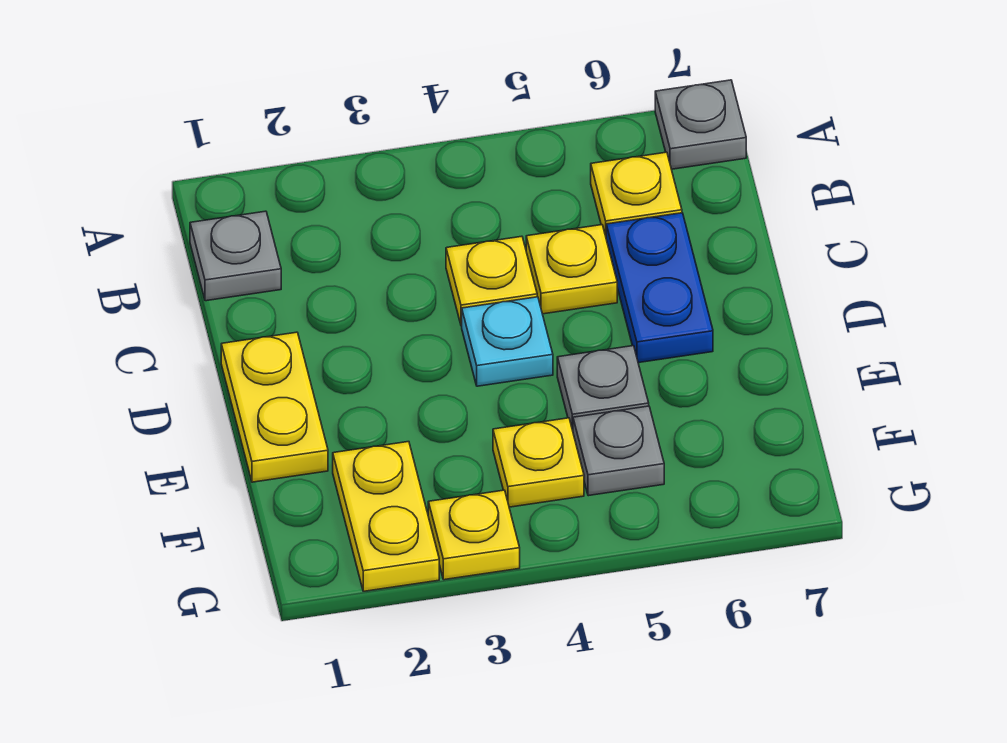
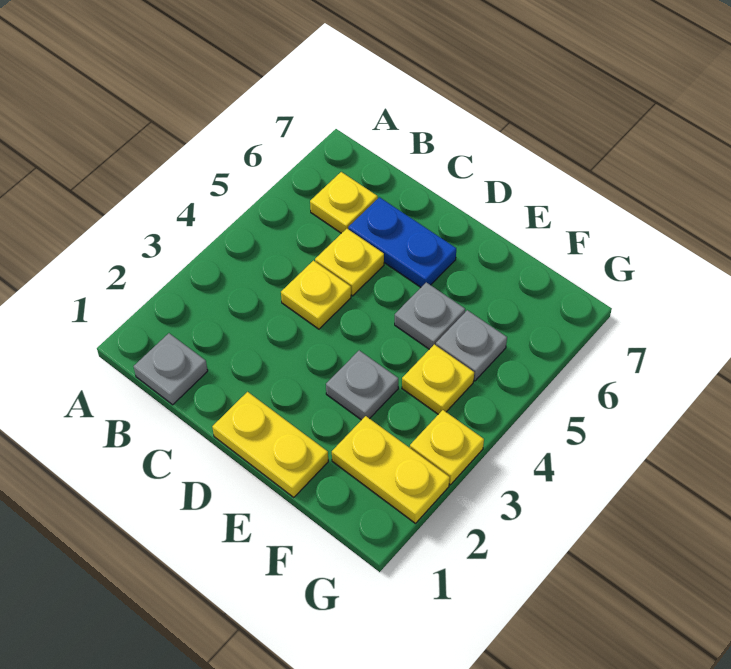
grey 1x1 plate [655,80,746,169] -> grey 1x1 plate moved to [326,350,398,420]
cyan 1x1 plate [462,297,553,386] -> none

